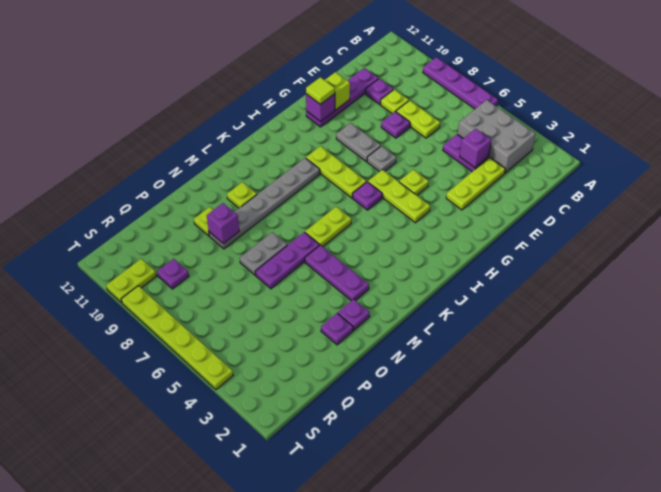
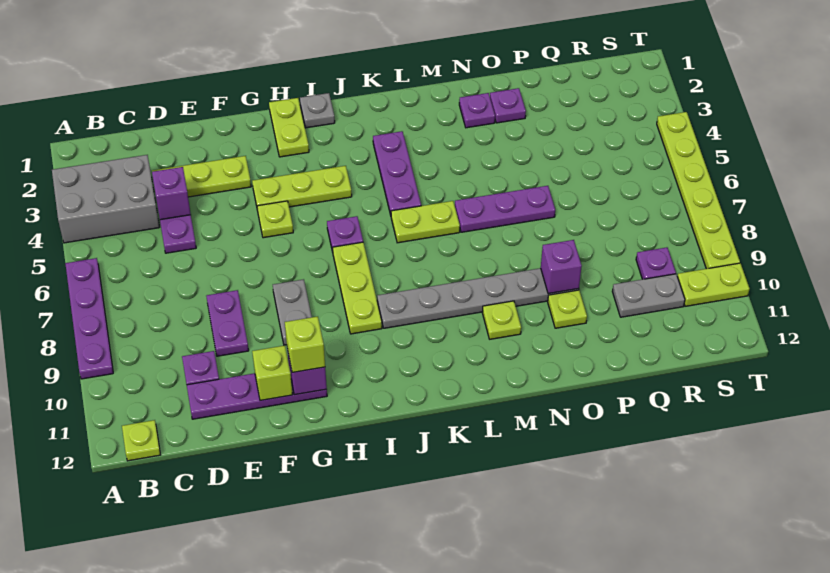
grey 2x3 brick [458,100,535,173] -> grey 2x3 brick turned to [52,155,159,243]
lime 1x2 plate [396,100,440,138] -> lime 1x2 plate moved to [269,98,309,157]
lime 1x1 plate [381,89,409,114] -> lime 1x1 plate moved to [122,420,160,461]
purple 1x1 plate [381,111,410,138] -> purple 1x2 plate [206,290,249,356]
grey 1x1 plate [367,146,397,172] -> grey 1x1 plate moved to [300,93,335,128]
lime 1x1 tile [306,77,335,104] -> lime 1x1 brick [285,316,325,372]
lime 1x3 plate [368,170,430,223] -> lime 1x3 plate turned to [252,166,352,211]
purple 1x3 plate [305,245,369,301] -> purple 1x3 plate moved to [373,131,421,215]
grey 1x2 plate [240,232,287,275] -> grey 1x2 plate moved to [612,274,685,317]

